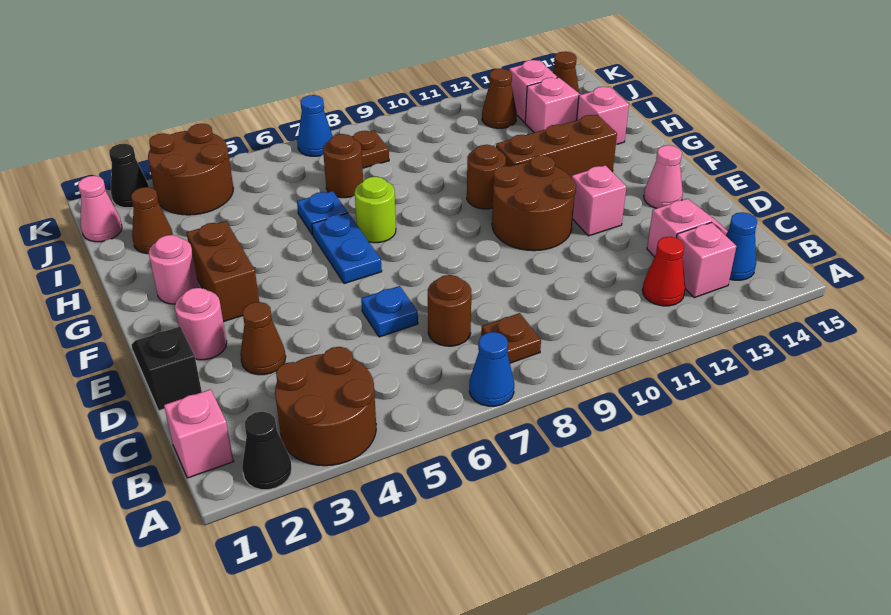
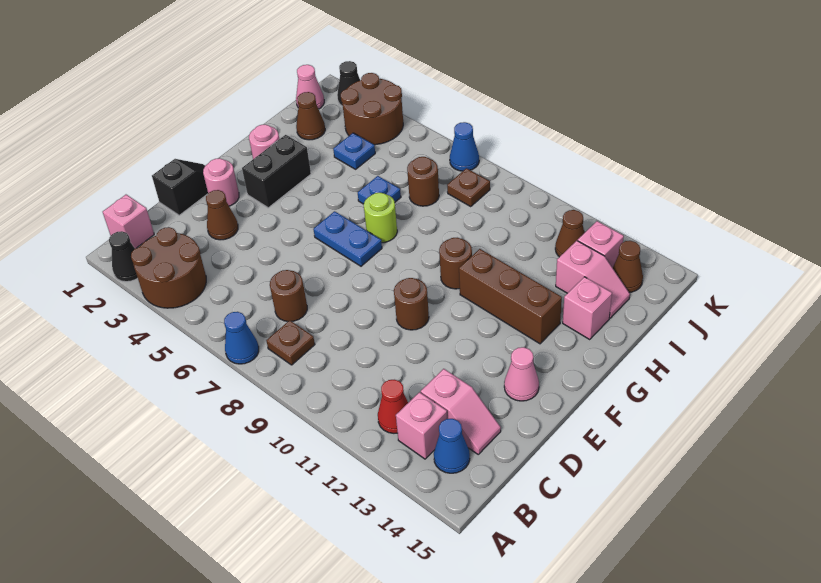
blue 1x1 plate [361,286,418,337] -> blue 1x1 plate moved to [333,133,375,169]
brown 2x2 round brick [492,155,576,251] -> brown 1x1 round brick [394,278,429,330]
pink 1x1 brick [572,165,626,236] -> none
brown 1x2 brick [187,221,259,322] -> black 1x2 brick [242,135,311,208]
blue 1x2 plate [312,213,382,284] -> blue 1x2 plate turned to [313,211,382,266]

